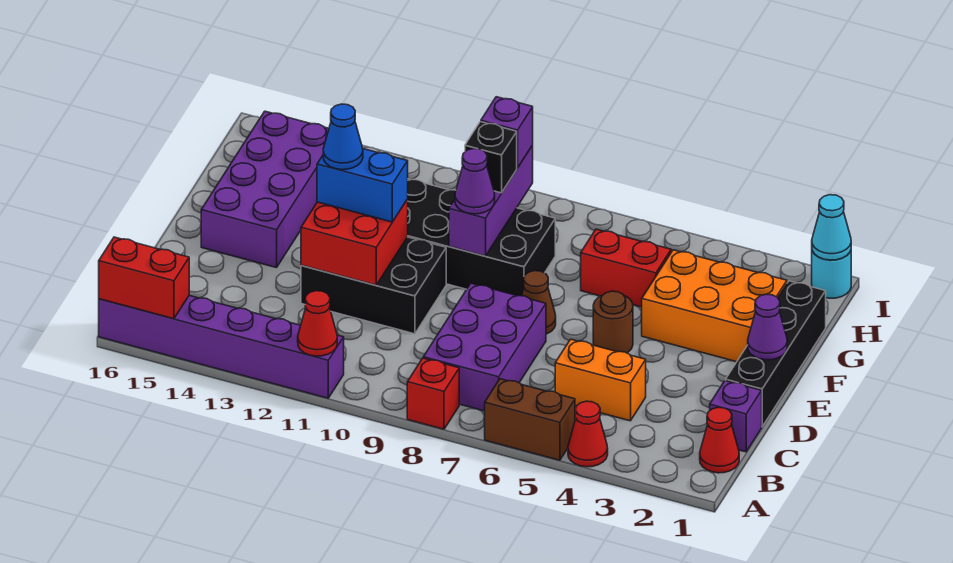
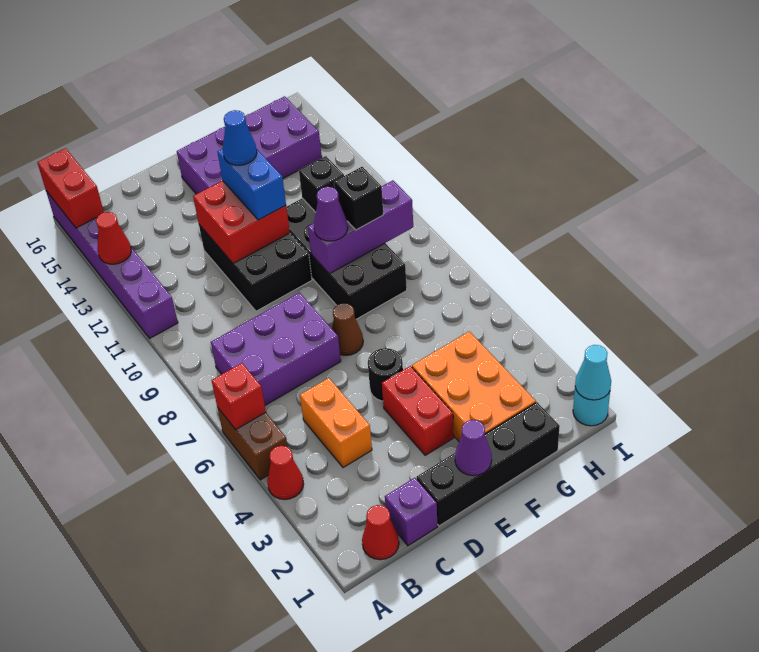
red 1x1 brick [407,358,459,429] -> red 1x1 brick moved to [212,363,266,430]
red 1x1 cone [298,291,337,356] -> red 1x1 cone moved to [96,212,131,264]
brown 1x1 round brick [593,291,633,353] -> black 1x1 round brick [368,348,403,401]
red 1x2 brick [581,229,671,307] -> red 1x2 brick moved to [382,366,454,455]
none -> black 1x1 brick [299,156,344,212]
purple 1x1 brick [481,97,533,168] -> none

